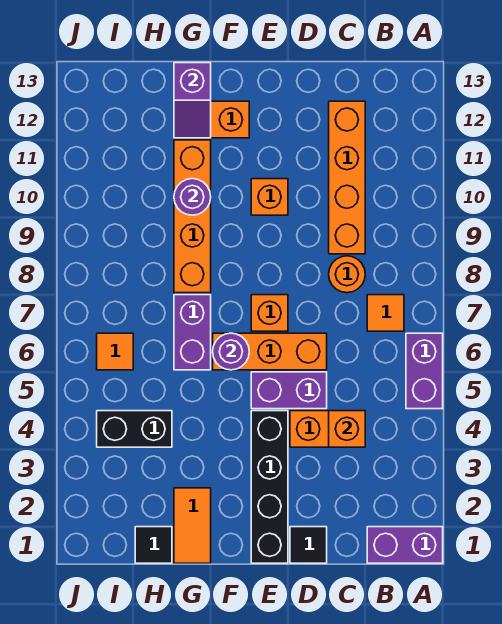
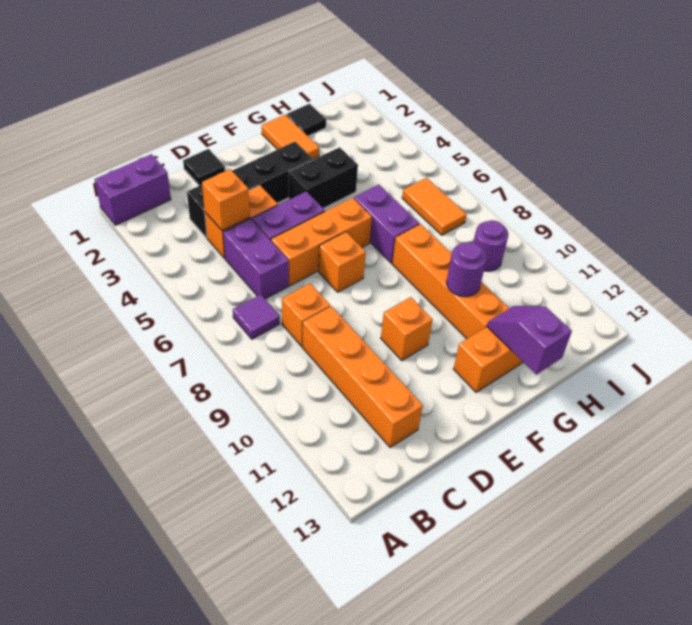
purple 1x2 brick [406,333,443,409] -> purple 1x2 brick moved to [223,219,289,299]
orange 1x1 tile [367,295,404,331] -> purple 1x1 tile [233,294,280,339]
orange 1x1 round brick [329,256,365,293] -> orange 1x1 brick [282,283,330,346]
black 1x4 brick [251,411,288,563] -> black 1x4 brick turned to [187,142,313,238]
purple 1x1 round brick [213,333,249,370] -> purple 1x1 round brick moved to [474,220,508,271]
black 1x2 brick [97,411,172,447] -> black 1x2 brick moved to [289,147,358,208]
orange 1x1 tile [97,333,133,370] -> orange 1x2 tile [402,178,467,235]

